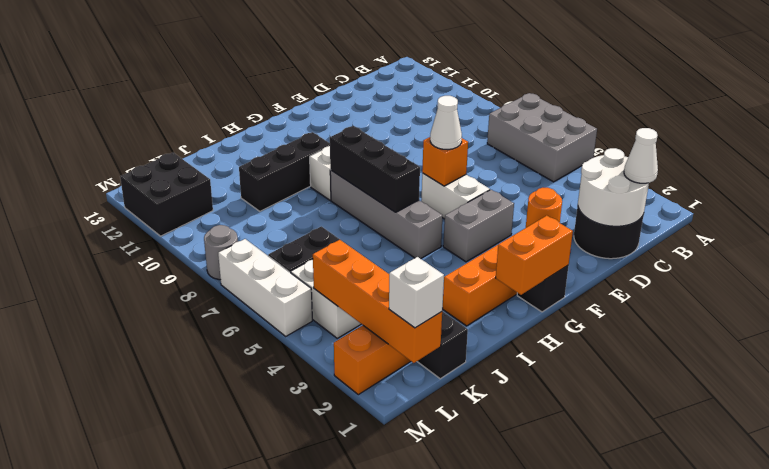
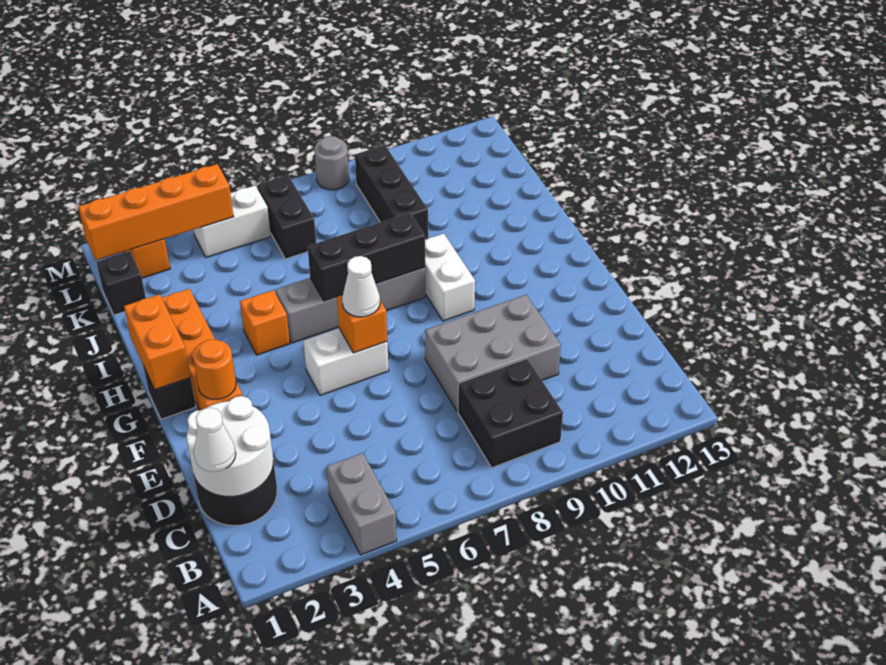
grey 2x3 brick [487,93,597,182] -> grey 2x3 brick moved to [425,295,561,411]
grey 1x2 brick [443,190,514,262] -> grey 1x2 brick moved to [327,453,397,555]
none -> orange 1x1 brick [240,290,290,355]
black 1x3 brick [239,132,330,211] -> black 1x3 brick moved to [355,145,428,240]
white 1x1 brick [389,257,444,328] -> none
black 2x2 brick [120,153,213,236] -> black 2x2 brick moved to [458,359,563,468]
white 1x3 brick [218,239,312,336] -> none

